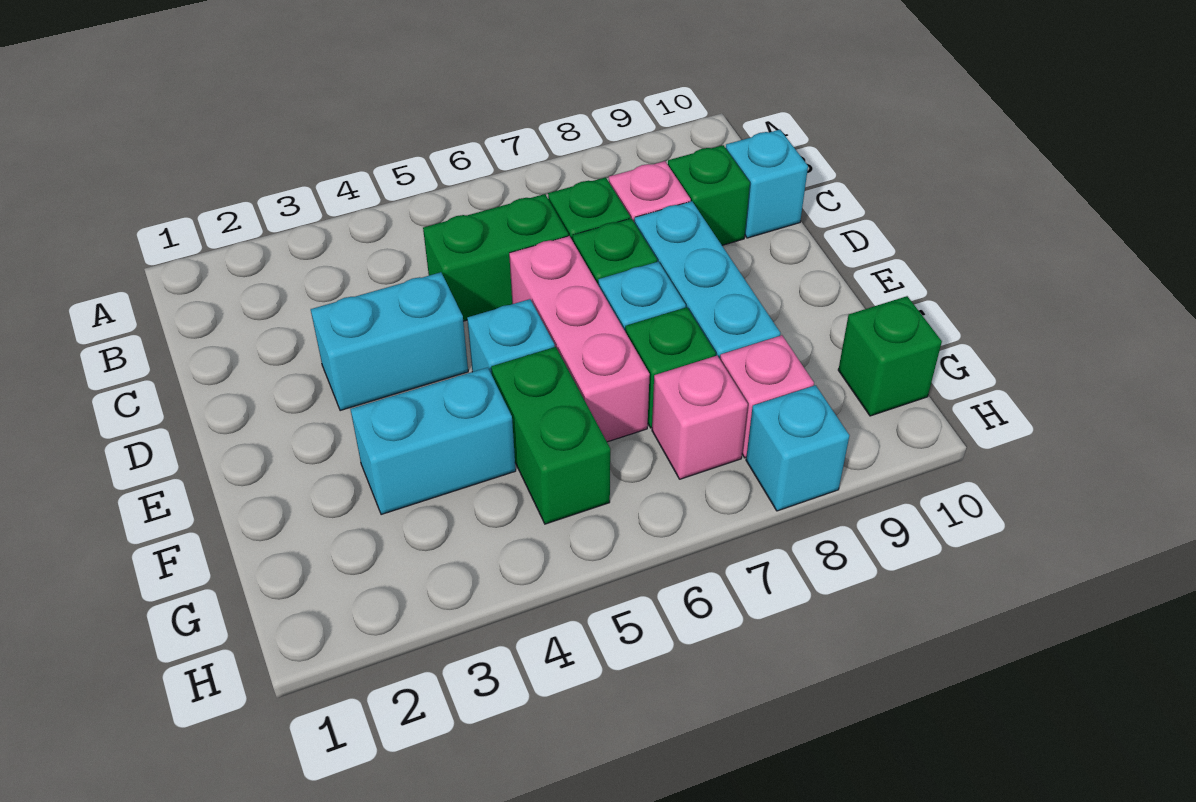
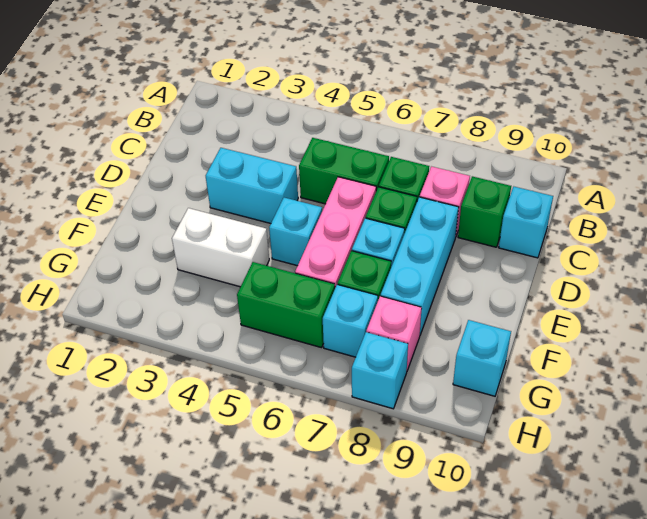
cyan 1x2 brick [350,367,516,515] -> white 1x2 brick [172,208,269,287]
green 1x2 brick [491,347,610,524] -> green 1x2 brick turned to [237,262,335,348]
pink 1x1 brick [652,356,748,479] -> cyan 1x1 brick [323,285,378,357]
green 1x1 brick [838,296,942,416] -> cyan 1x1 brick [453,320,511,396]

